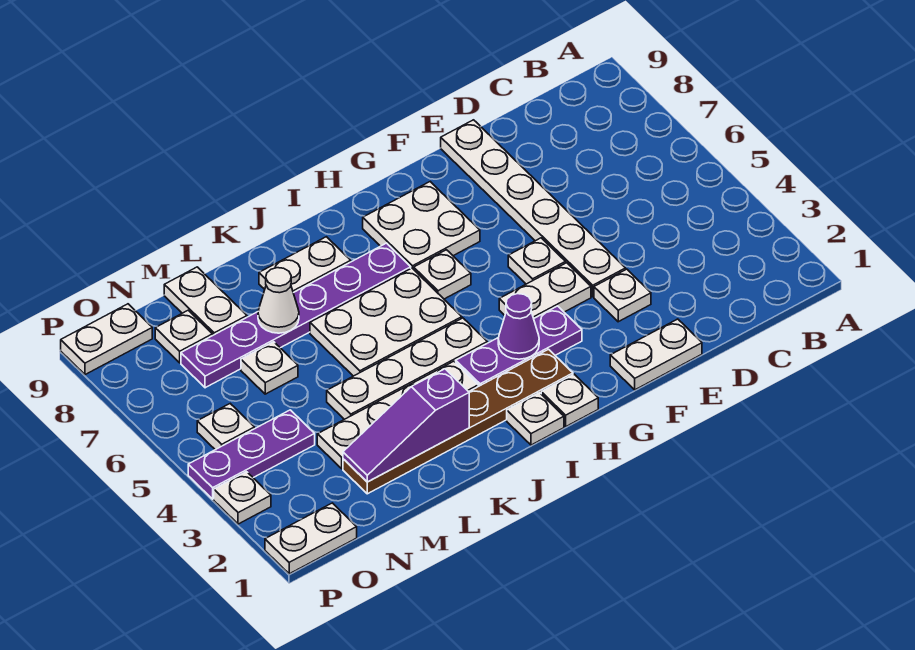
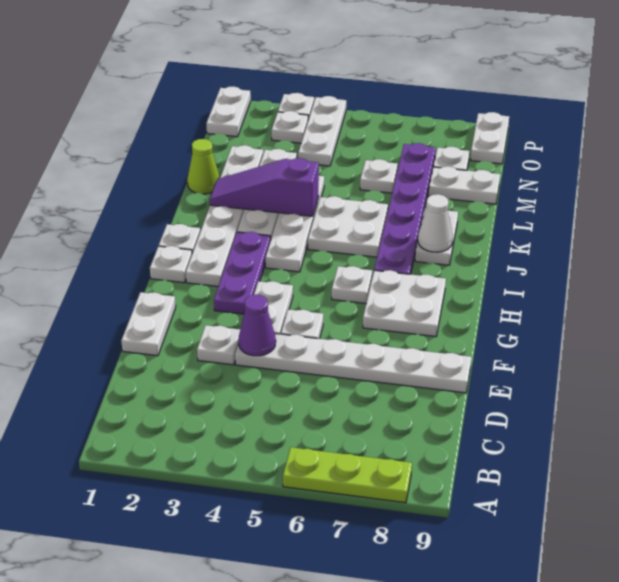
none -> lime 1x3 plate [283,447,412,503]
brown 1x6 plate [343,349,573,494] -> white 1x6 plate [186,145,263,286]
purple 1x1 cone [498,294,539,359] -> purple 1x1 cone moved to [239,295,276,356]
white 2x3 plate [310,268,462,376] -> white 2x2 plate [308,196,388,257]
purple 1x3 slope [343,369,469,482] -> purple 1x3 slope turned to [210,158,319,216]
none -> lime 1x1 cone [187,139,220,194]
white 1x1 cone [258,268,299,333] -> white 1x1 cone moved to [418,194,453,252]
purple 1x3 plate [188,410,315,499] -> white 1x3 plate [298,96,346,166]
white 1x1 plate [197,404,255,450] -> white 1x1 plate moved to [272,111,308,143]

